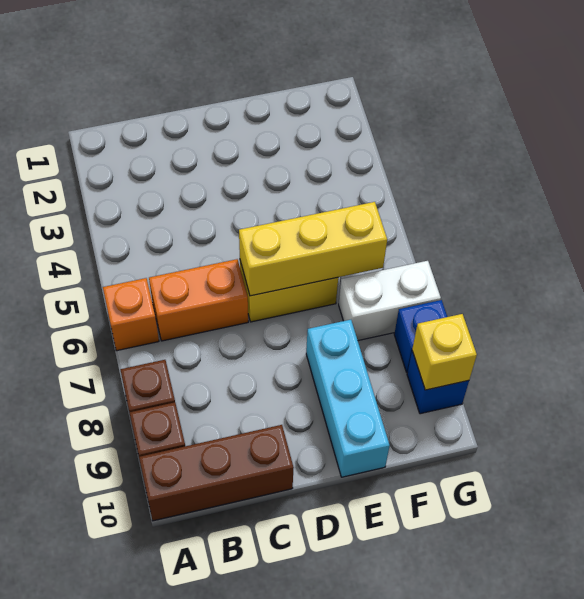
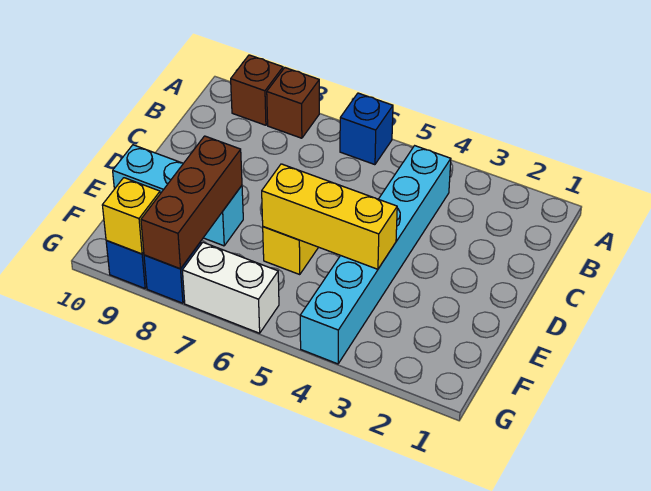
orange 1x1 brick [103,278,159,351] -> blue 1x1 brick [340,93,393,165]
brown 1x3 brick [139,425,294,521] -> brown 1x3 brick moved to [141,136,242,269]
none -> cyan 1x6 brick [300,146,451,364]
orange 1x2 brick [149,259,248,341] -> none
yellow 1x3 brick [239,202,387,296] -> yellow 1x3 brick turned to [262,164,397,269]
white 1x2 brick [339,261,441,340] -> white 1x2 brick turned to [182,242,279,333]

